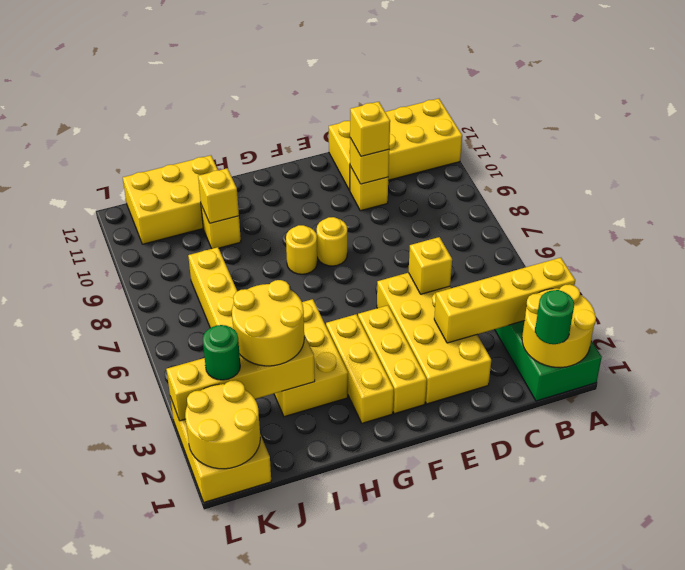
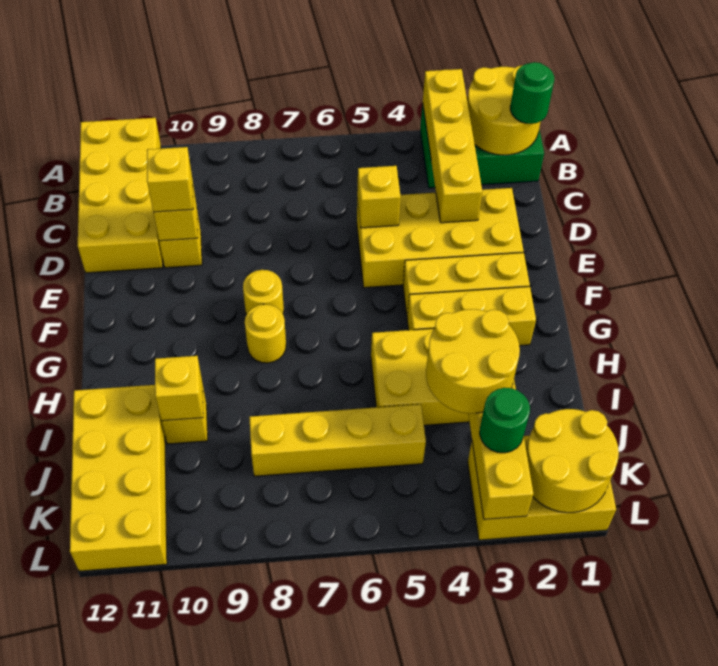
yellow 2x3 brick [123,155,218,244] -> yellow 2x4 brick [70,385,167,571]

